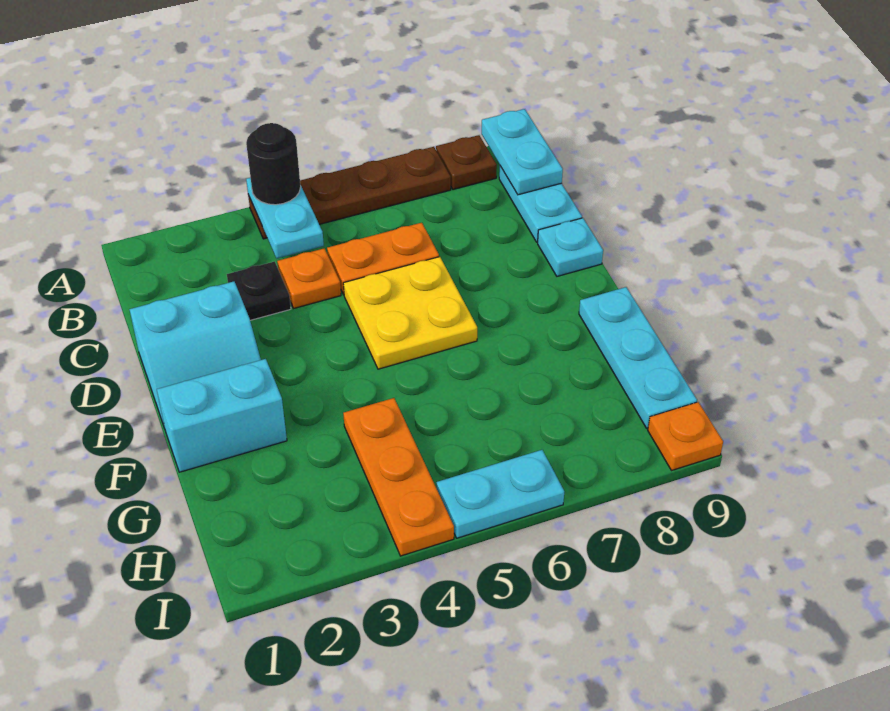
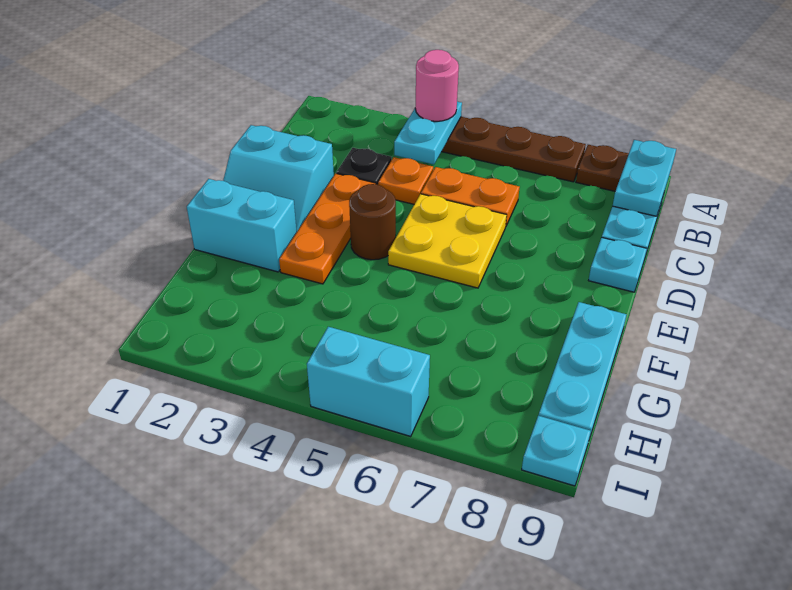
black 1x1 round brick [246,123,301,205] -> pink 1x1 round brick [415,50,459,121]
none -> brown 1x1 round brick [349,184,396,260]
orange 1x3 plate [343,398,454,556] -> orange 1x3 plate moved to [279,174,375,284]
cyan 1x2 plate [436,450,564,538] -> cyan 1x2 brick [307,327,430,436]
orange 1x1 plate [648,402,723,470] -> cyan 1x1 plate [522,416,591,486]

